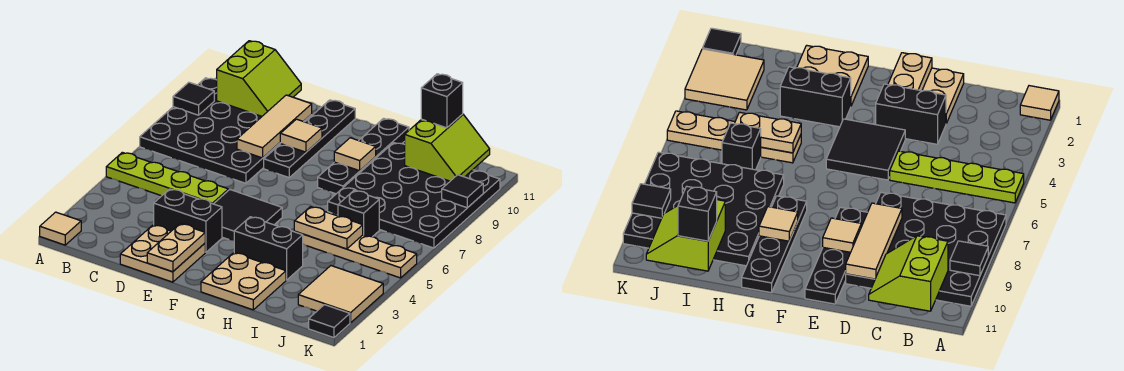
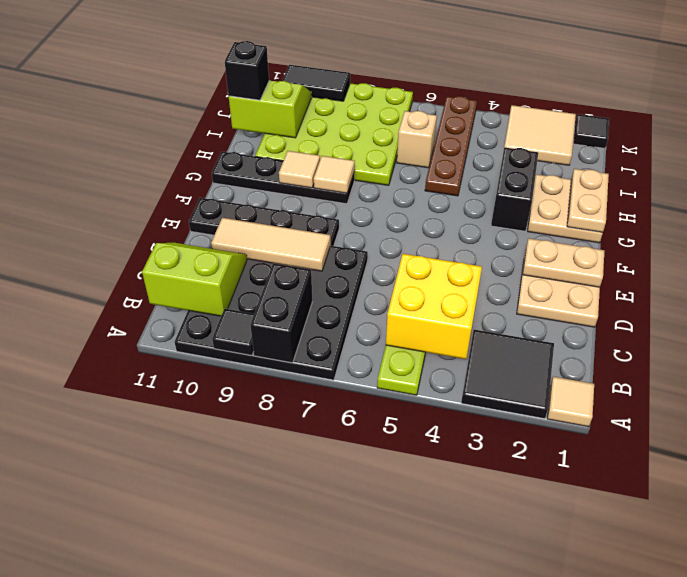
none -> yellow 2x2 brick [386,254,482,359]
black 1x2 brick [154,189,222,252] -> black 1x2 brick moved to [250,263,312,363]
black 2x2 tile [214,190,282,241] -> black 2x2 tile moved to [461,330,554,419]
tan 1x1 tile [280,119,322,152] -> tan 1x1 tile moved to [314,156,355,193]
tan 1x4 plate [294,231,417,278] -> brown 1x4 plate [425,96,477,196]
tan 1x2 plate [294,207,363,249] -> tan 1x2 plate moved to [567,169,609,232]
black 4x4 plate [328,143,500,248] -> lime 4x4 plate [255,83,413,185]
black 1x1 brick [338,191,379,237] -> tan 1x1 brick [397,111,437,168]
black 1x1 tile [442,175,483,208] -> black 1x2 tile [282,65,350,101]

